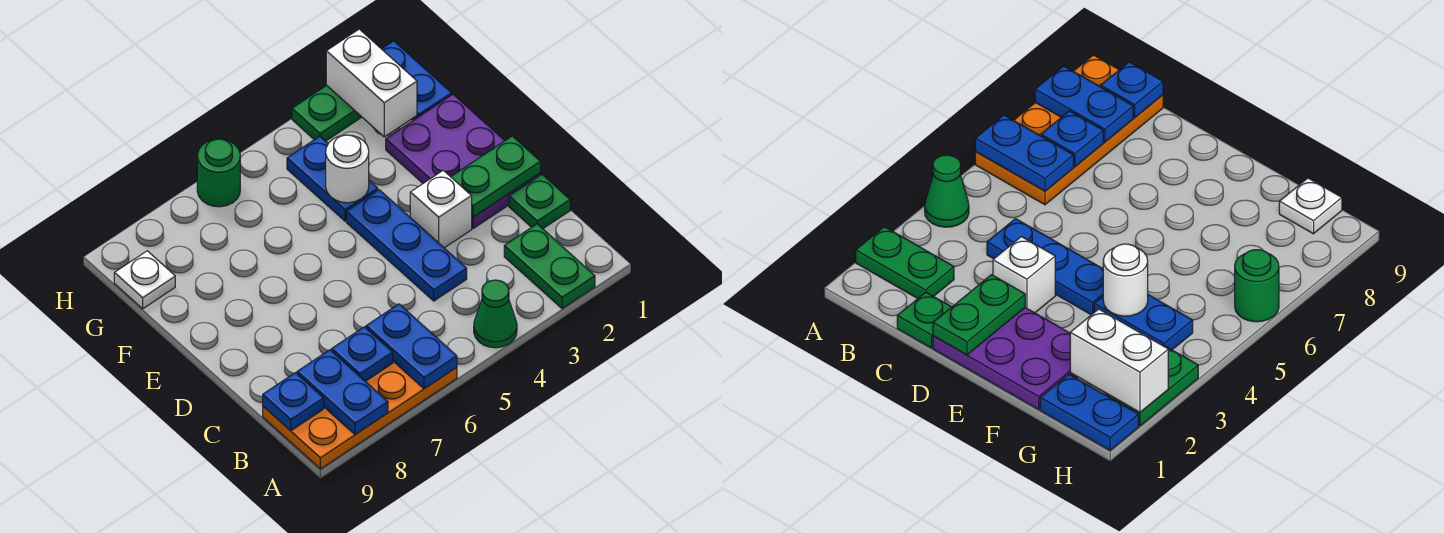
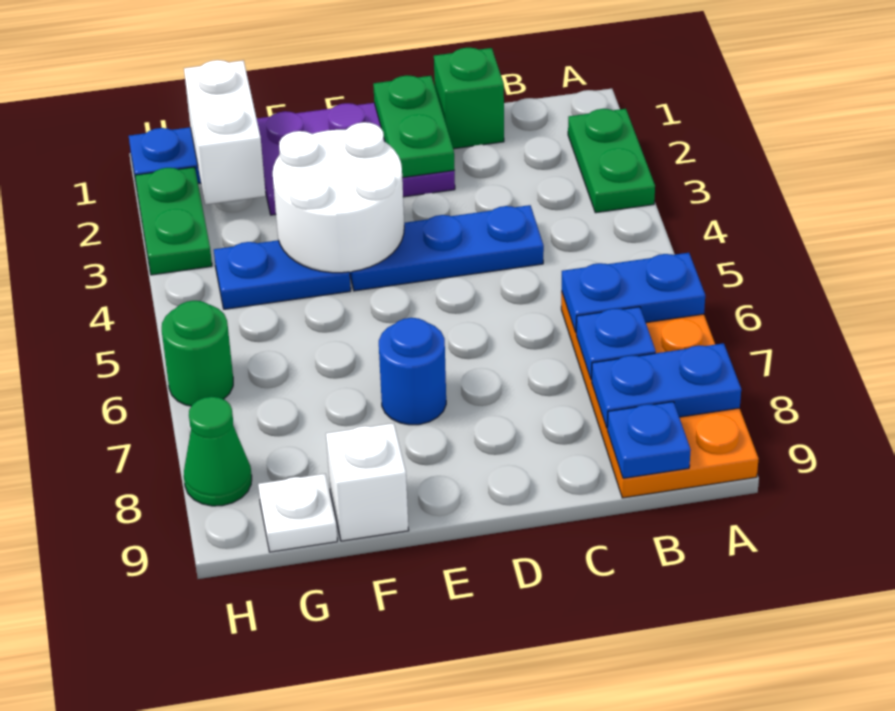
green 1x2 plate [504,224,595,309] -> green 1x2 plate turned to [568,109,655,213]
green 1x1 cone [474,280,517,348] -> green 1x1 cone moved to [184,397,252,506]
green 1x1 plate [509,174,570,229] -> green 1x1 brick [434,48,504,149]
white 1x1 brick [410,170,472,248] -> white 1x1 brick moved to [326,423,409,541]
none -> blue 1x1 round brick [379,318,446,425]
white 1x1 round brick [326,135,369,203] -> white 2x2 round brick [273,122,404,273]
white 1x2 brick [326,29,417,137] -> white 1x2 brick turned to [184,60,266,205]

